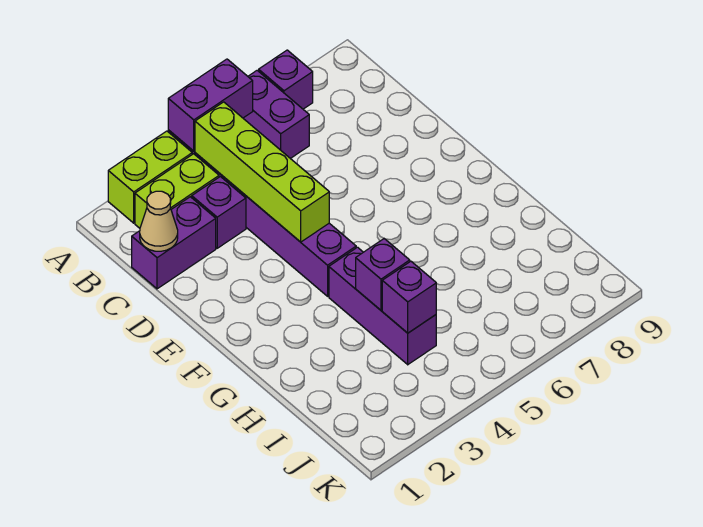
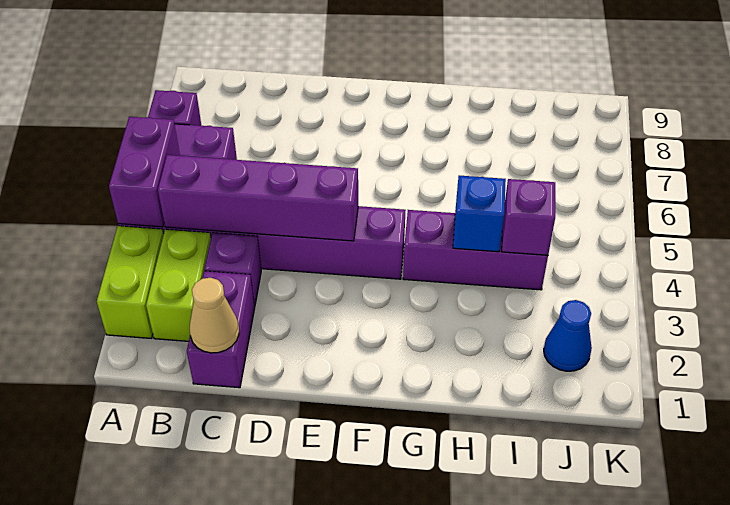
lime 1x4 brick [195,102,329,242] -> purple 1x4 brick [158,155,358,241]
purple 1x1 brick [356,239,410,310] -> blue 1x1 brick [453,176,506,252]
none -> blue 1x1 cone [544,300,592,371]

